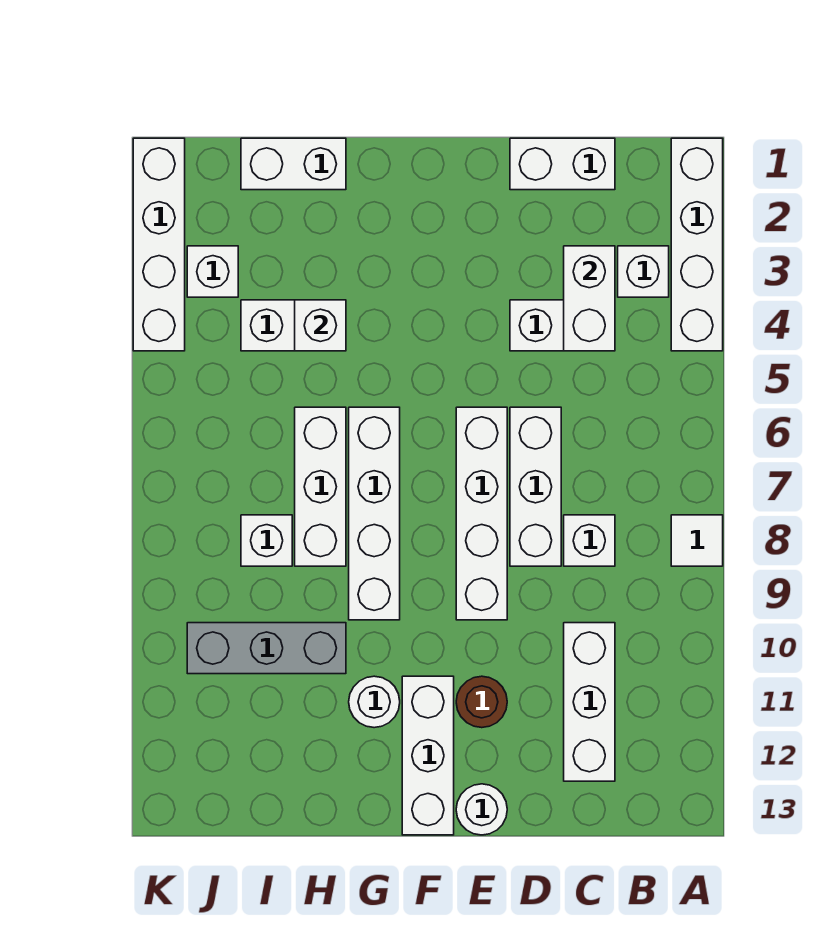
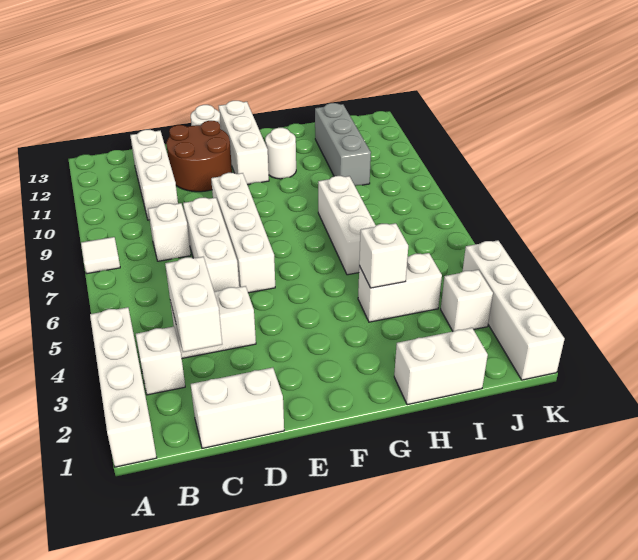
brown 1x1 round brick [456,676,507,728] -> brown 2x2 round brick [167,121,232,192]
white 1x4 brick [349,407,400,620] -> none
grey 1x3 brick [187,623,346,674] -> grey 1x3 brick turned to [315,103,371,186]
white 1x1 brick [241,515,292,566] -> none

